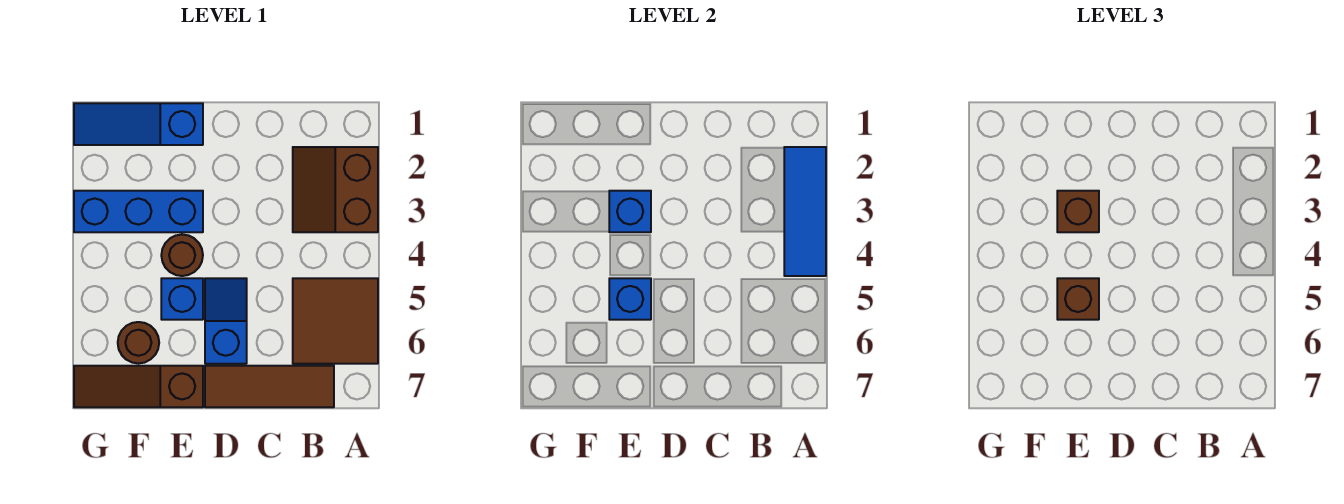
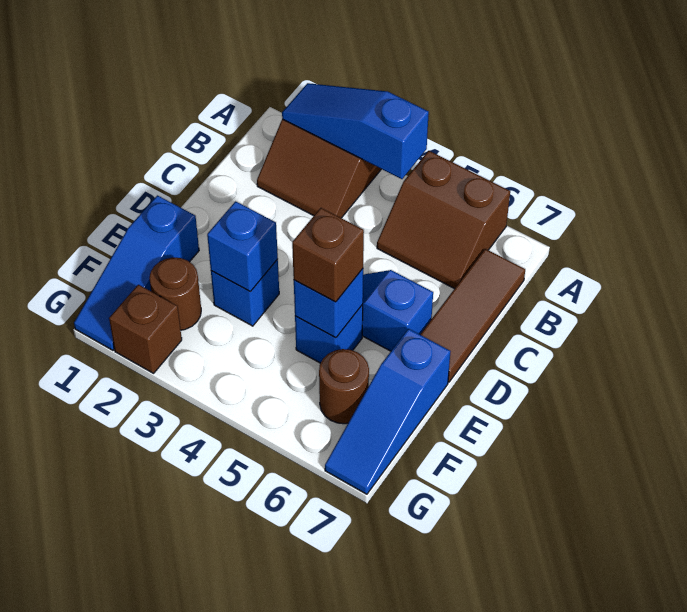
blue 1x3 tile [784,147,826,276] -> blue 1x3 slope [282,83,429,179]
brown 2x2 tile [293,278,378,364] -> brown 2x2 slope [377,151,510,289]
blue 1x3 brick [74,191,203,232] -> blue 1x1 brick [211,259,279,326]
brown 1x1 brick [1057,191,1099,232] -> brown 1x1 brick moved to [109,285,182,373]
brown 1x1 round brick [161,235,203,276] -> brown 1x1 round brick moved to [149,258,201,330]
brown 1x3 slope [74,366,203,407] -> blue 1x3 slope [325,329,451,494]

